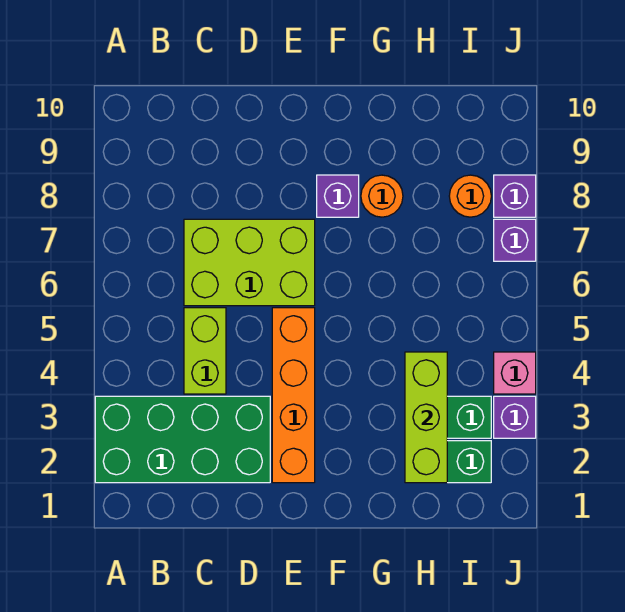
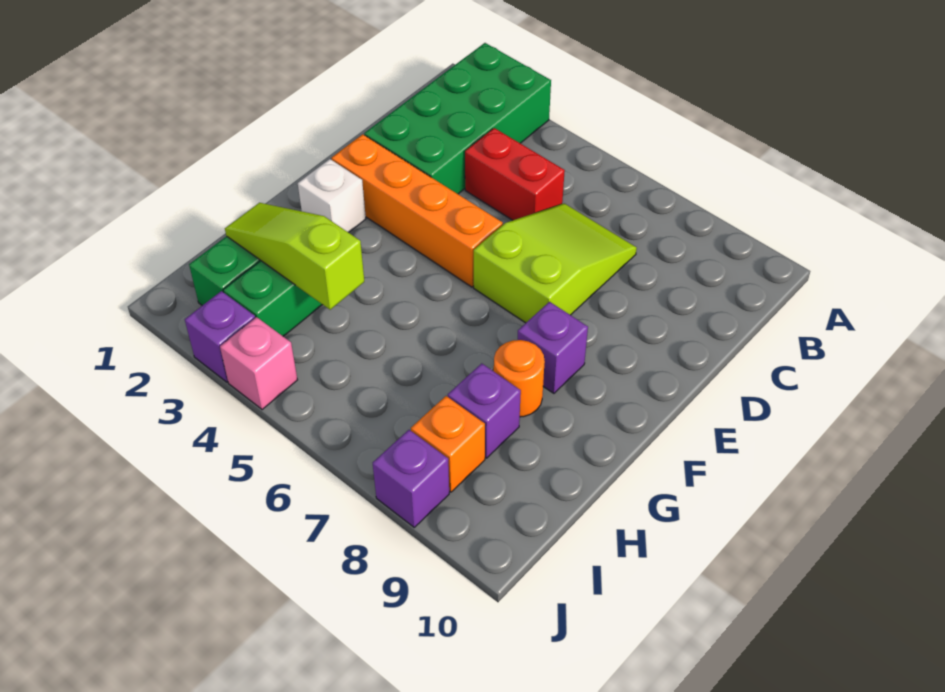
lime 1x2 brick [184,308,226,394] -> red 1x2 brick [465,128,565,220]
lime 2x3 brick [184,219,315,306] -> lime 2x3 slope [474,203,637,323]
none -> white 1x1 brick [298,159,366,233]
lime 1x3 brick [405,352,447,483] -> lime 1x3 slope [225,203,364,310]
orange 1x1 round brick [449,175,491,217] -> orange 1x1 brick [411,396,485,492]
purple 1x1 brick [494,219,536,261] -> purple 1x1 brick moved to [448,363,521,458]

